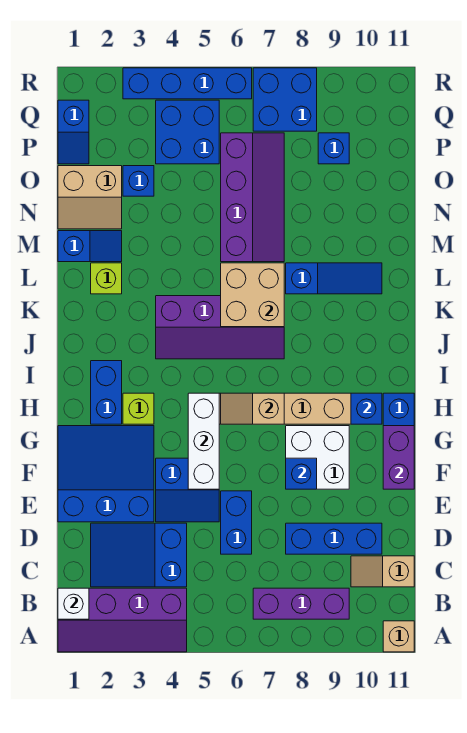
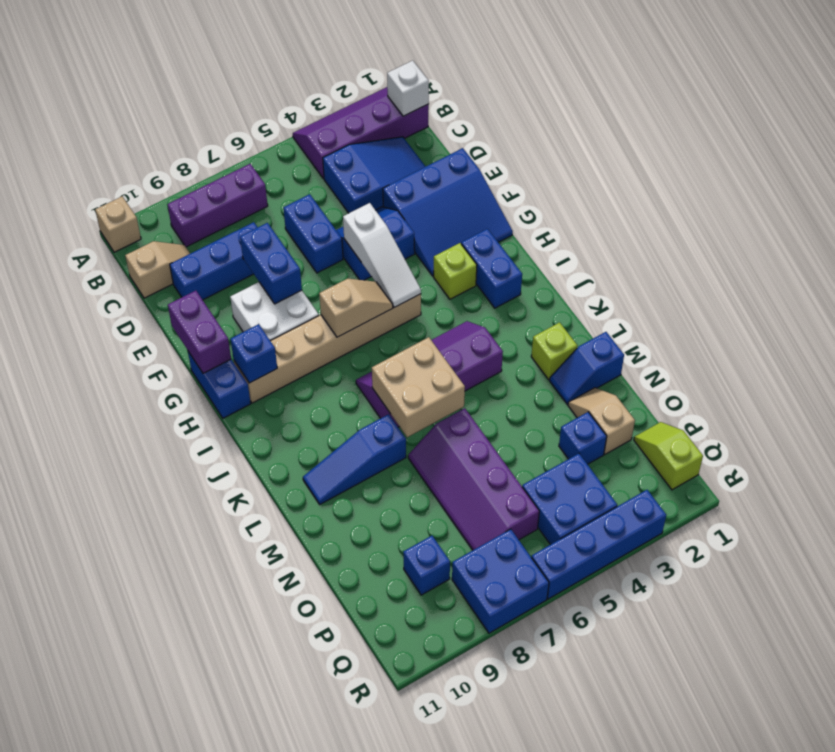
white 1x3 brick [188,393,219,489] -> white 1x3 slope [343,203,421,307]
blue 1x1 brick [286,458,317,489] -> blue 1x2 brick [240,223,302,304]
tan 2x2 slope [58,166,122,229] -> tan 1x2 slope [568,388,635,454]
blue 1x2 slope [58,100,89,164] -> lime 1x2 slope [634,422,703,490]

